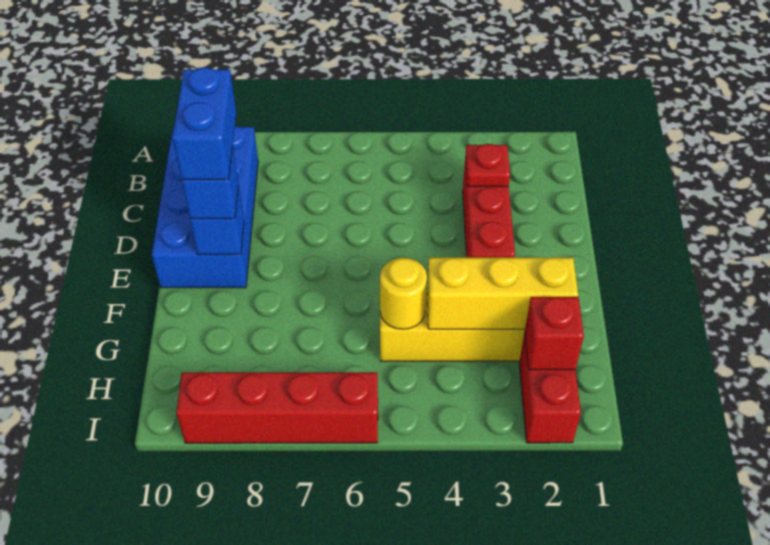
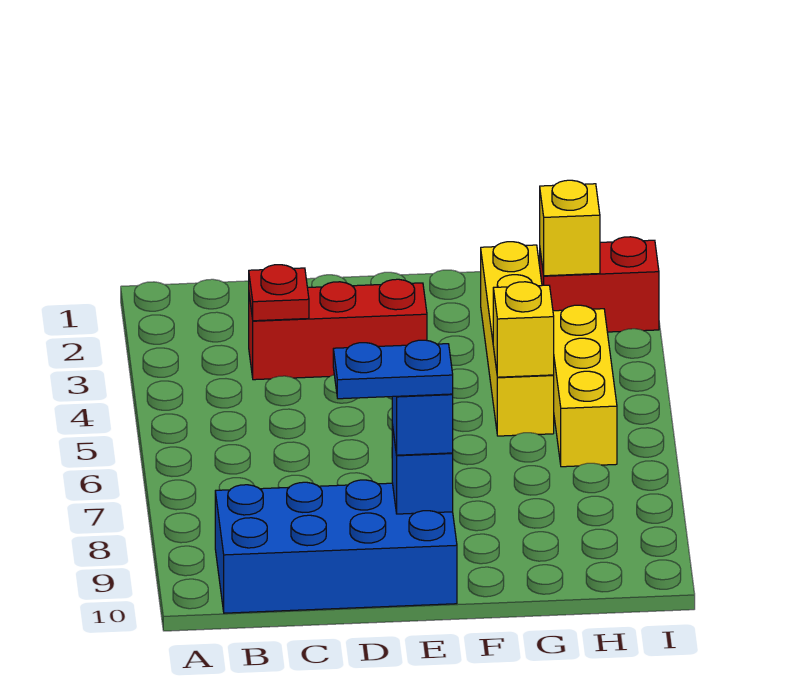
blue 1x2 brick [172,67,236,180] -> blue 1x2 plate [333,340,453,399]
yellow 1x3 brick [427,258,578,329] -> yellow 1x3 brick moved to [553,305,617,467]
yellow 1x1 round brick [380,258,427,329] -> yellow 1x1 brick [493,282,554,377]
red 1x1 brick [525,297,584,370] -> yellow 1x1 brick [540,180,600,276]
red 1x4 brick [176,372,378,443] -> none

